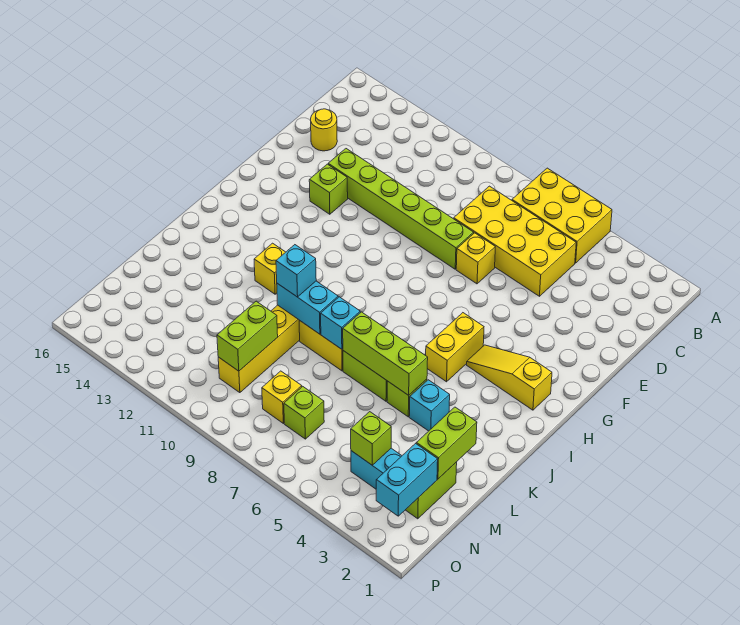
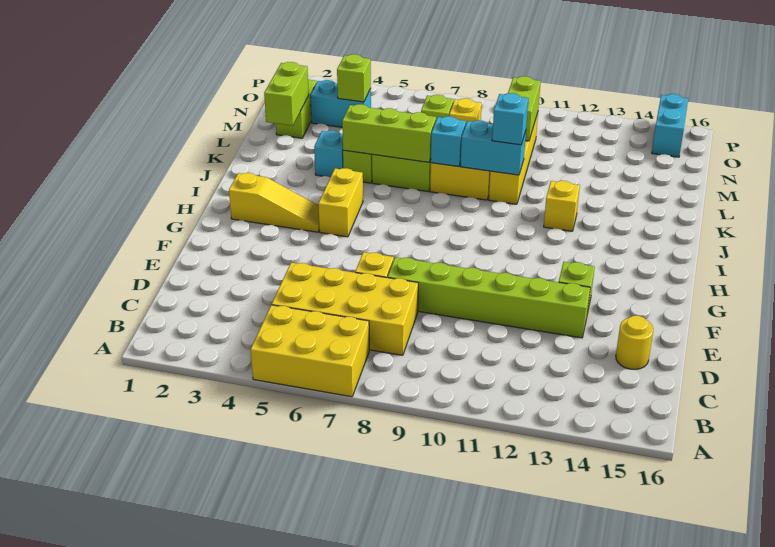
cyan 1x2 brick [376,444,438,516] -> cyan 1x2 brick moved to [652,94,688,157]

